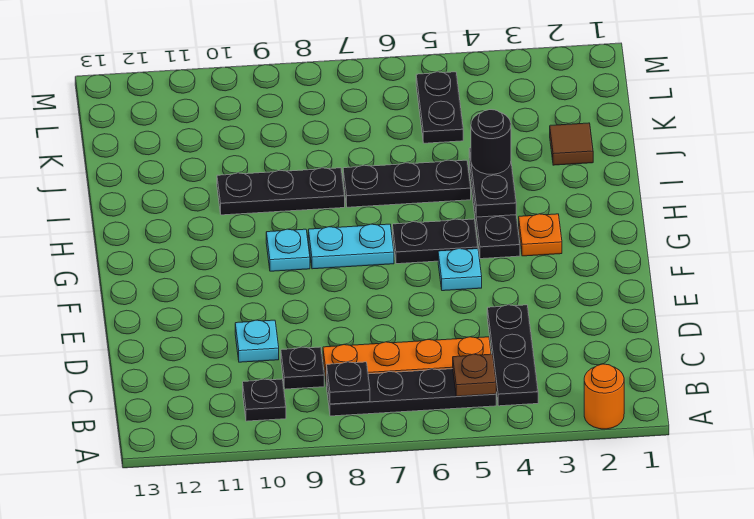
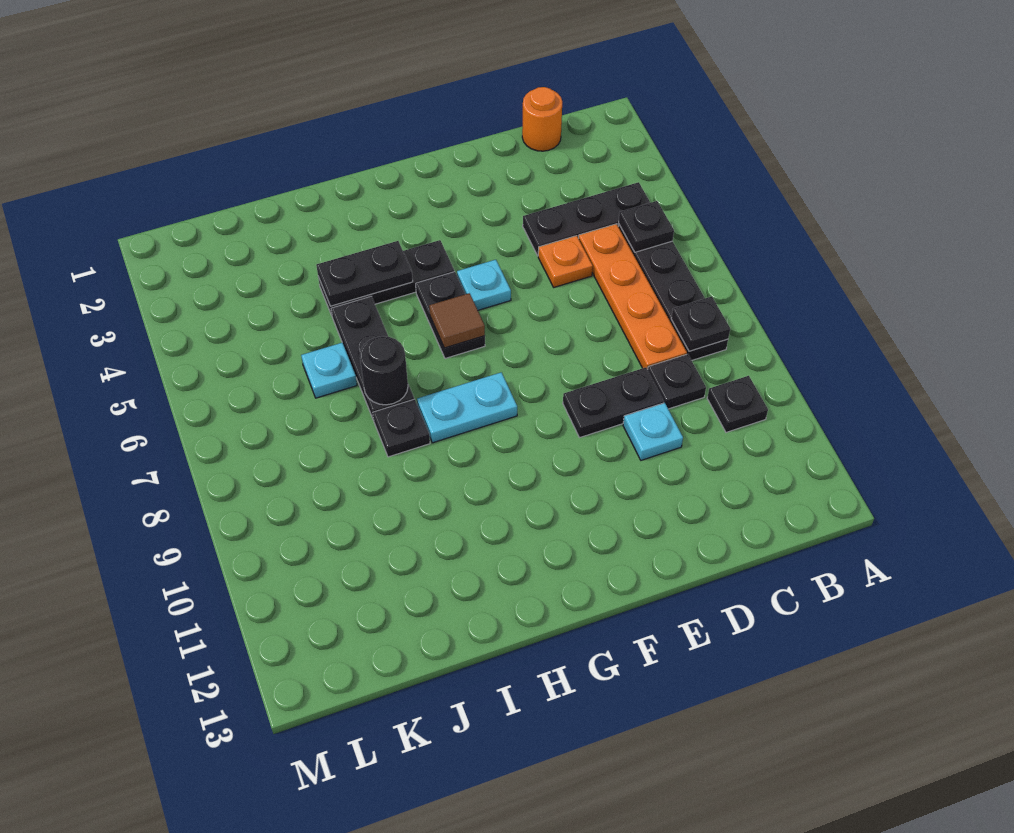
orange 1x1 round brick [584,364,624,429] -> orange 1x1 round brick moved to [522,87,562,151]
brown 1x1 plate [453,354,496,396] -> black 1x1 plate [619,201,674,252]
orange 1x1 plate [519,214,562,256] -> orange 1x1 plate moved to [538,236,593,287]
cyan 1x2 plate [308,224,394,269] -> cyan 1x2 plate turned to [417,372,517,443]
cyan 1x1 plate [266,229,310,271] -> cyan 1x1 plate moved to [301,343,357,398]
black 1x1 round brick [471,110,511,174] -> black 1x1 round brick moved to [360,336,408,405]
black 1x3 plate [217,168,345,215] -> black 1x1 plate [373,399,430,457]
brown 1x1 tile [550,123,593,165] -> brown 1x1 tile moved to [429,293,485,348]
black 1x2 plate [416,72,463,143] -> black 1x2 plate moved to [563,367,664,438]

